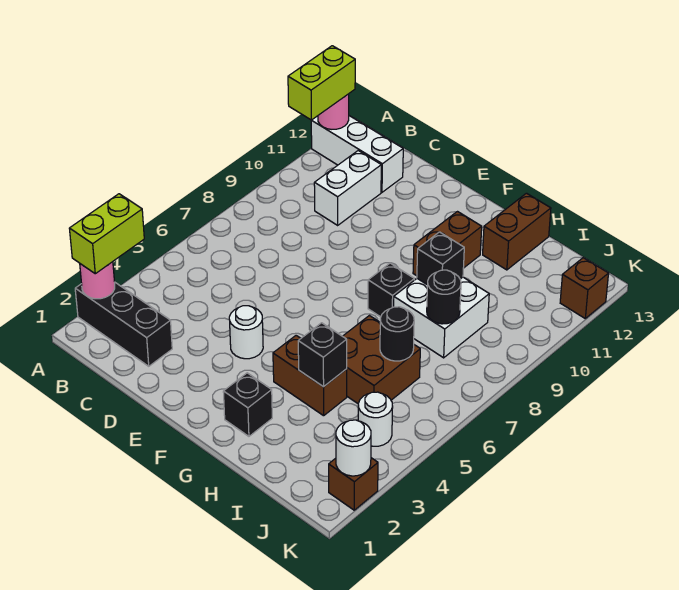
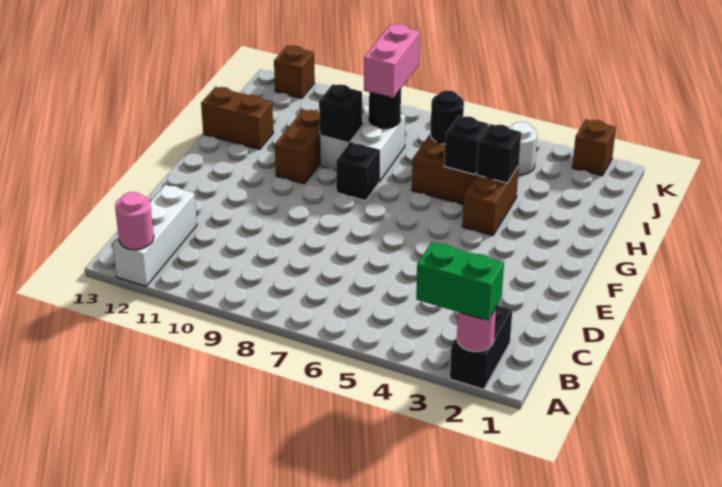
black 1x3 brick [75,283,172,366] -> black 1x2 brick [450,305,512,389]
lime 1x2 brick [69,194,144,274] -> green 1x2 brick [416,242,504,320]
lime 1x2 brick [288,46,355,120] -> none
white 1x2 brick [314,151,381,225] -> none
white 1x1 round brick [229,306,263,359] -> none
black 1x1 brick [223,373,272,436] -> black 1x1 brick moved to [444,116,489,175]
brown 1x2 brick [413,212,482,276] -> brown 1x2 brick turned to [275,109,320,184]
none -> pink 1x2 brick [364,24,420,98]
white 1x1 round brick [336,420,371,476] -> none

